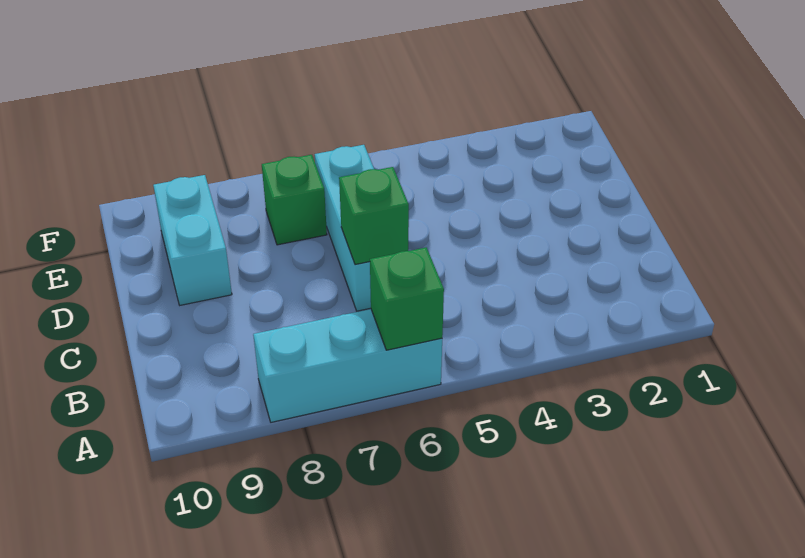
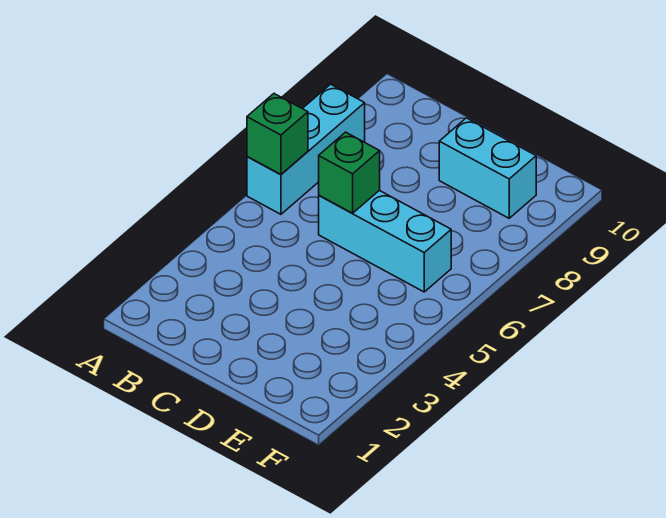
green 1x1 brick [262,155,327,245] -> none

